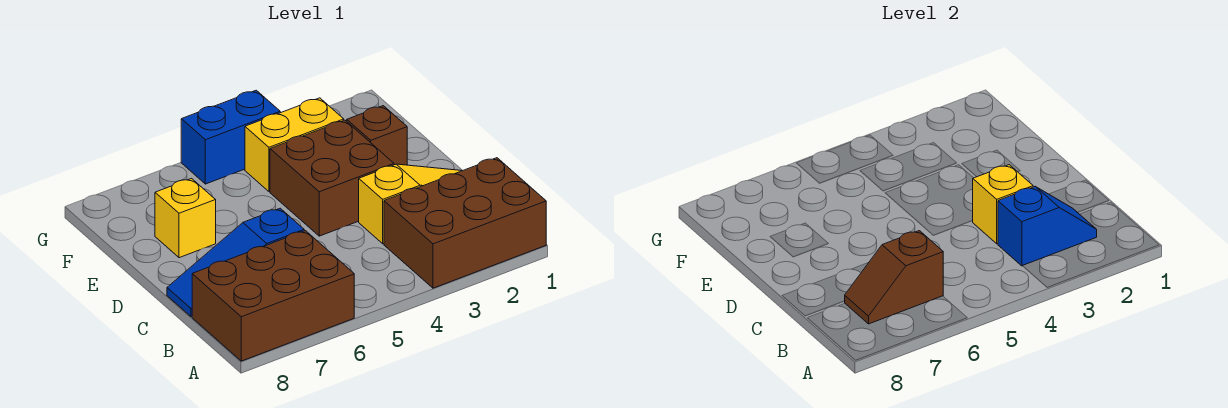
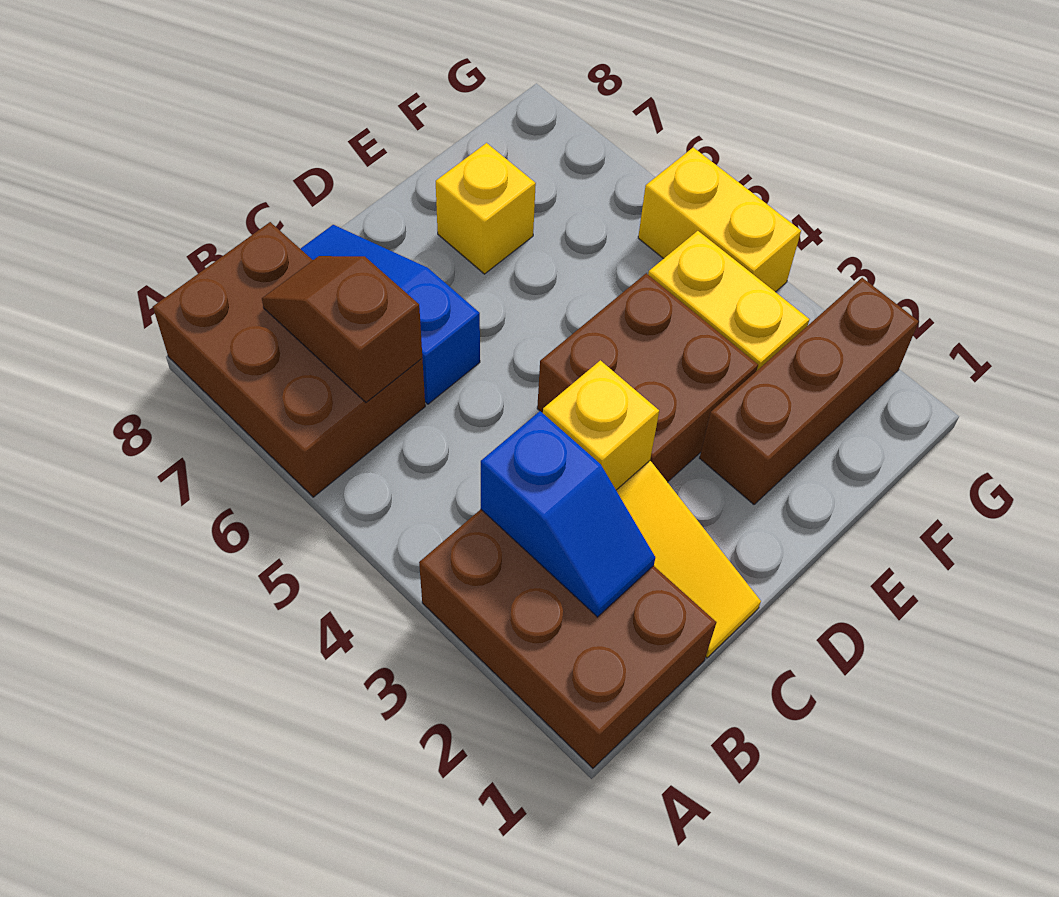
brown 1x1 brick [347,106,407,165] -> brown 1x3 brick [700,278,919,504]
blue 1x2 brick [181,90,280,184] -> yellow 1x2 brick [638,147,801,292]

